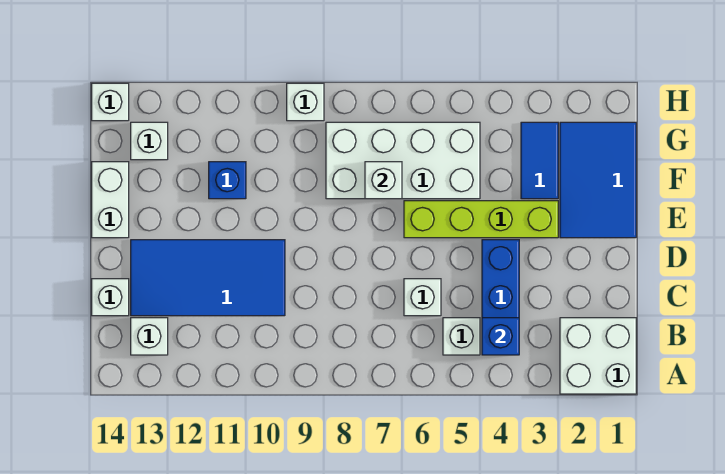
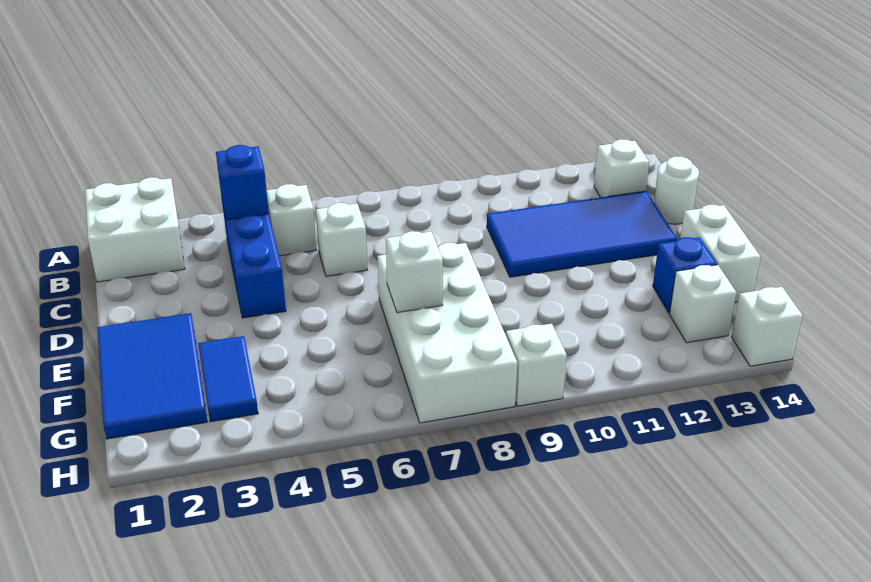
white 1x1 brick [92,279,129,316] -> white 1x1 round brick [654,157,699,224]
lime 1x4 brick [404,201,558,238] -> none
white 2x4 brick [326,122,480,199] -> white 2x4 brick turned to [378,243,517,423]
blue 1x1 brick [209,162,246,199] -> blue 1x1 brick moved to [653,237,717,313]

